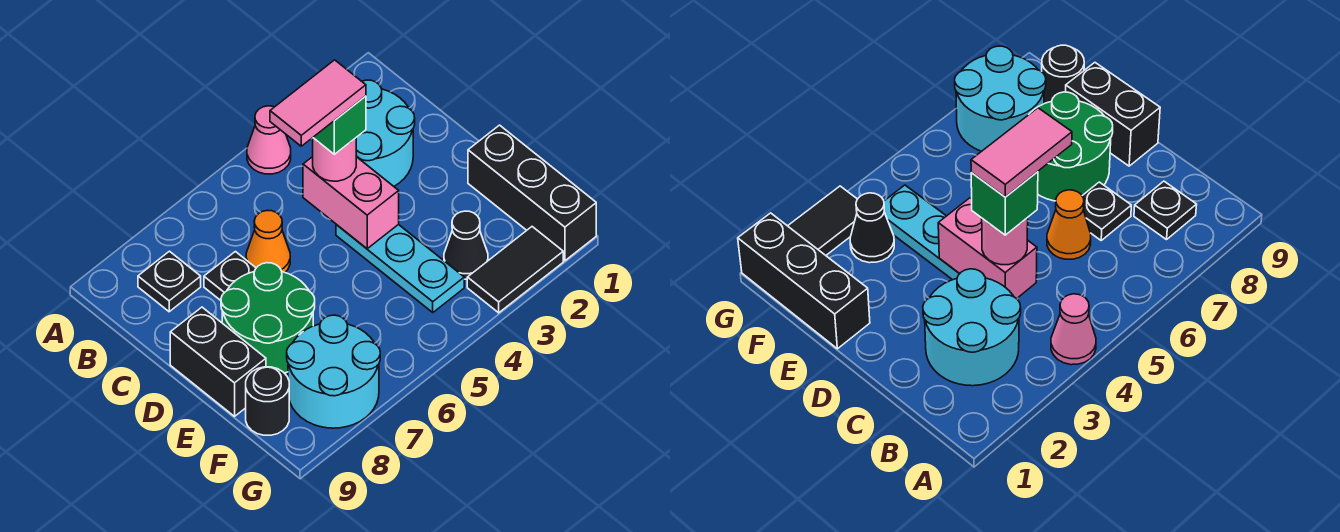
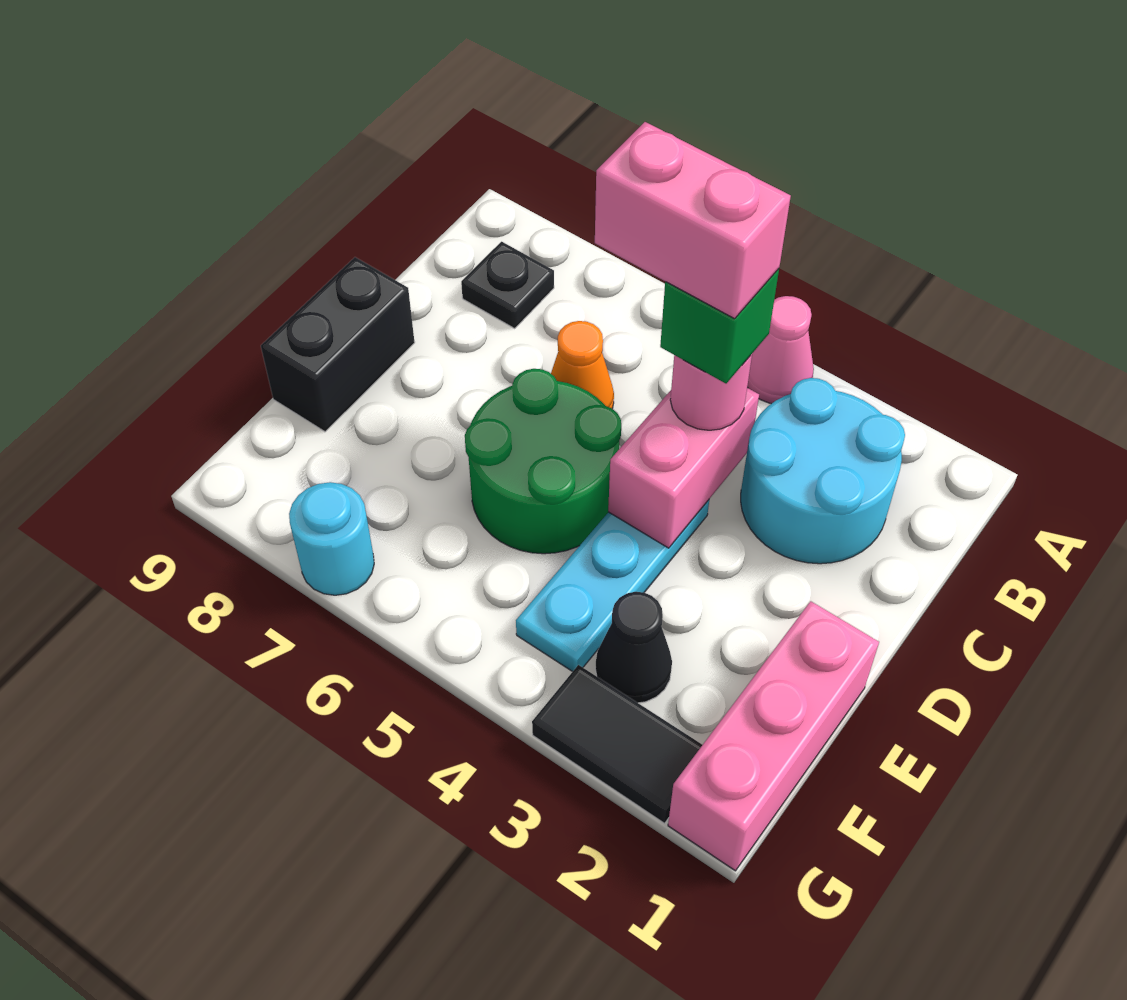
pink 1x2 tile [270,60,366,146] -> pink 1x2 brick [595,122,791,319]
black 1x1 plate [204,252,256,300] -> none
green 2x2 round brick [221,263,315,373] -> green 2x2 round brick moved to [465,369,621,554]
black 1x3 brick [468,125,596,261] -> pink 1x3 brick [668,601,879,871]
cyan 2x2 round brick [287,315,380,428] -> cyan 1x1 round brick [289,482,374,595]
black 1x1 round brick [246,367,289,435] -> none

